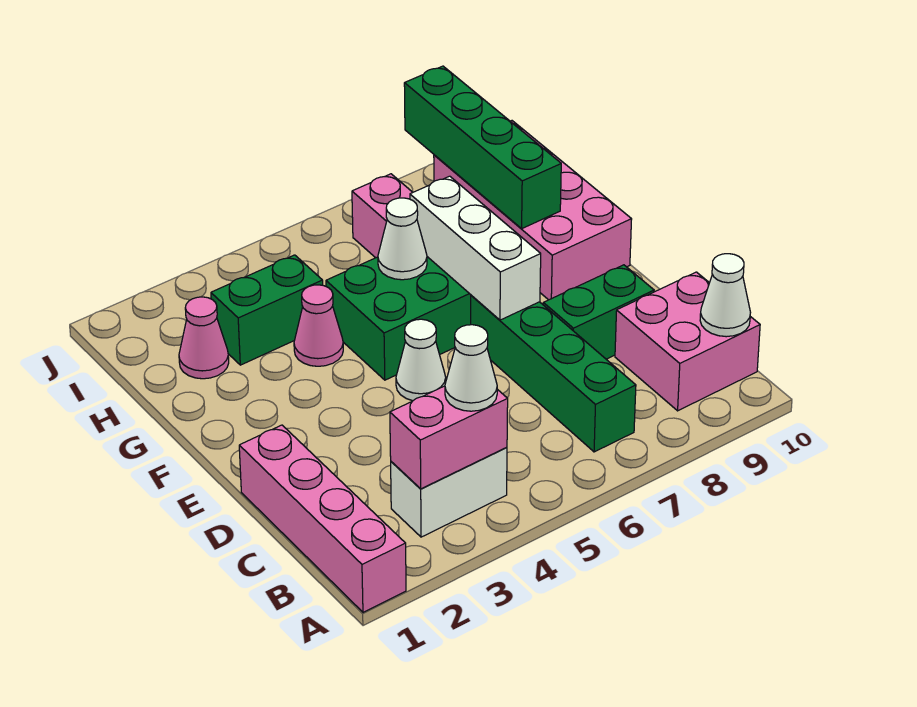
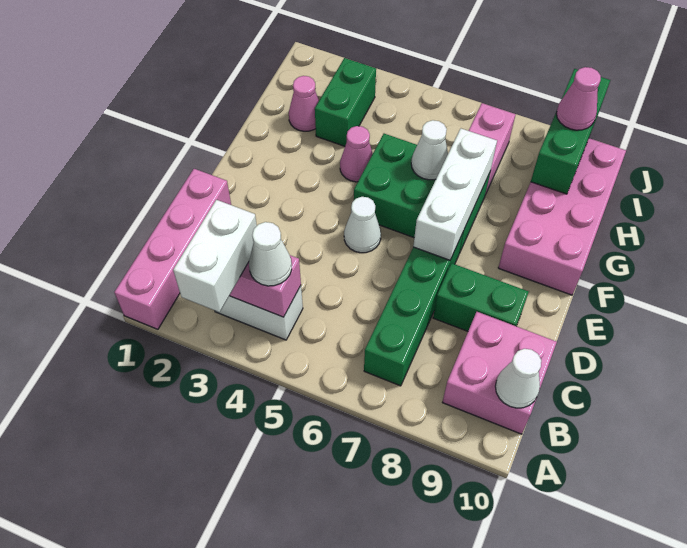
none -> white 1x2 brick [173,200,257,312]
green 1x4 brick [404,66,561,228] -> green 1x3 brick [531,69,610,194]
green 1x2 brick [211,255,323,365] -> green 1x2 brick turned to [315,58,376,146]
none -> pink 1x1 cone [556,67,601,130]

